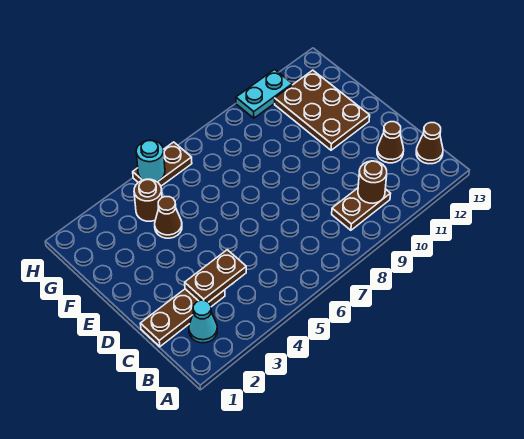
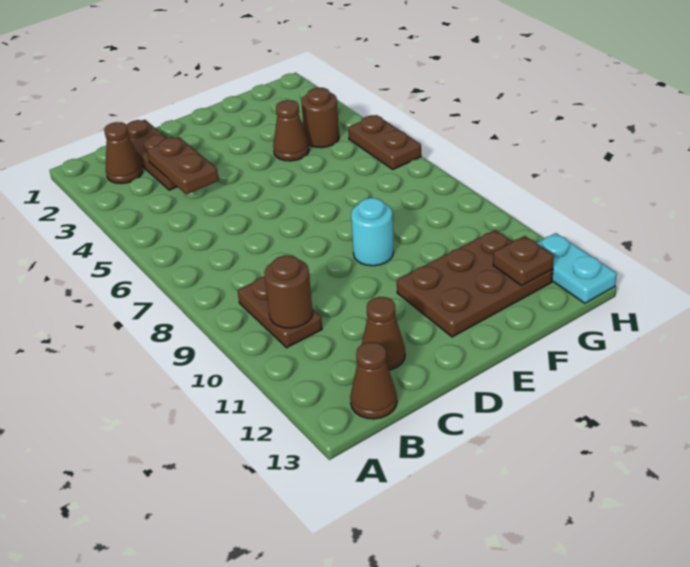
cyan 1x1 cone [189,300,217,343] -> brown 1x1 cone [104,122,143,184]
none -> brown 1x1 plate [493,236,554,286]
cyan 1x1 round brick [136,140,165,181] -> cyan 1x1 round brick moved to [351,198,394,266]
cyan 1x2 plate [236,69,292,118] -> cyan 1x2 plate moved to [536,233,617,303]

